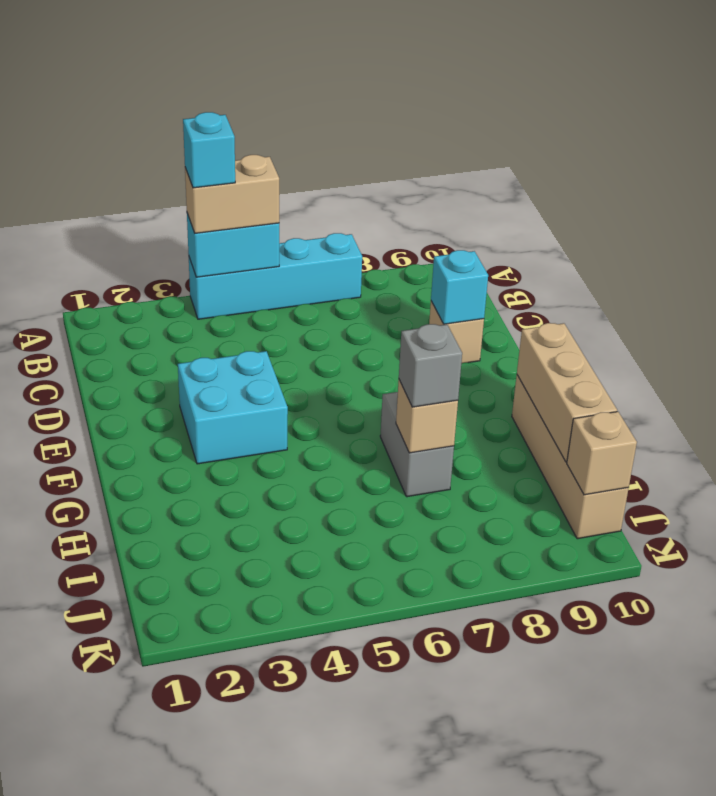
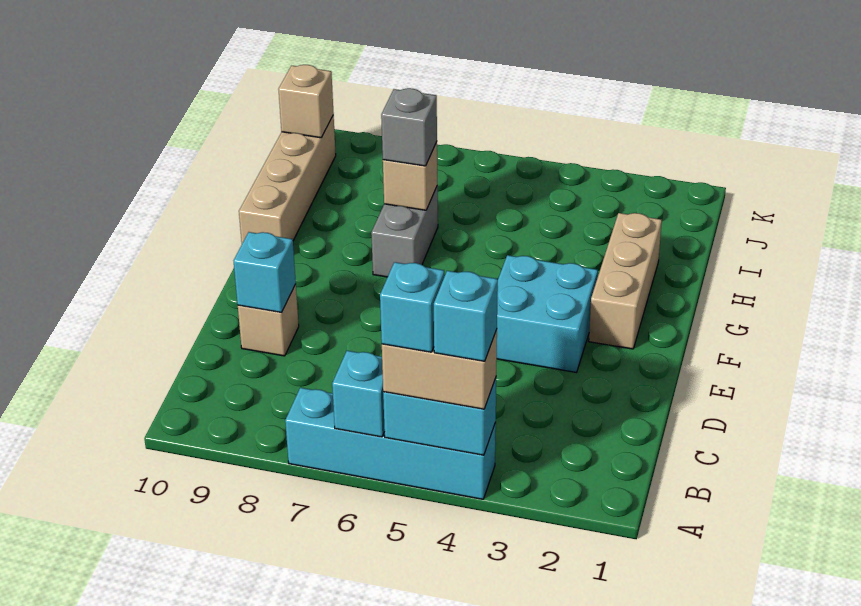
none -> cyan 1x1 brick [380,262,444,352]
none -> cyan 1x1 brick [332,351,385,437]
tan 1x3 brick [517,323,617,462] -> tan 1x3 brick moved to [589,213,662,349]

